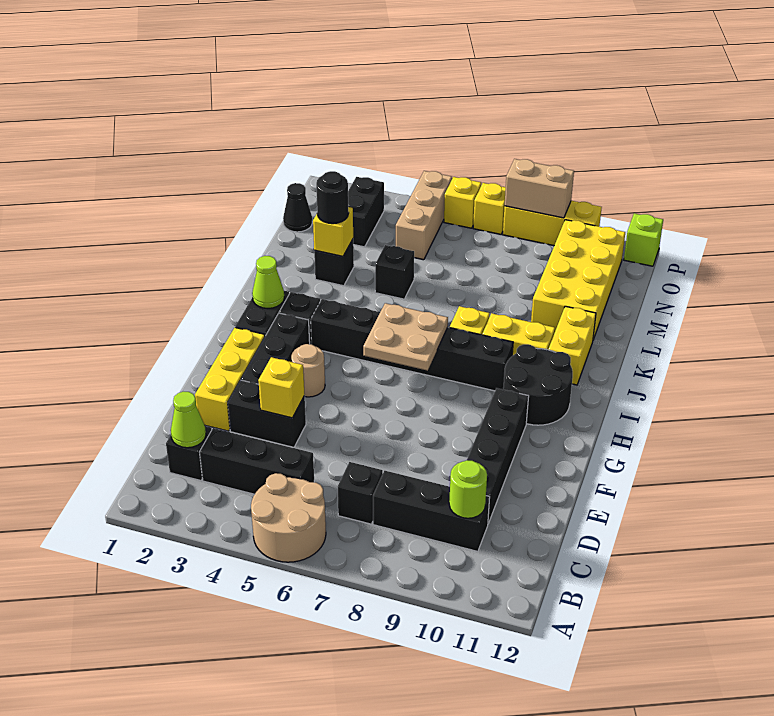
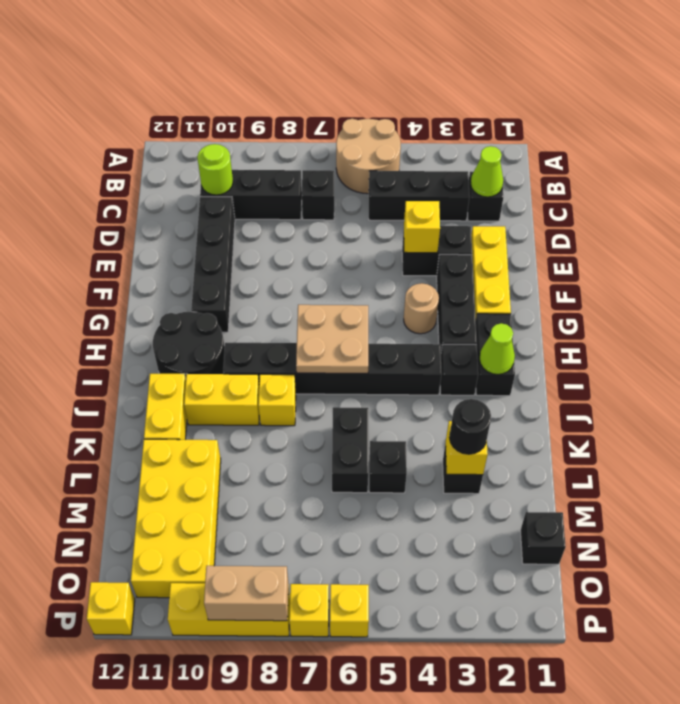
black 1x1 cone [283,183,312,232] -> black 1x1 brick [520,512,566,564]
black 1x2 brick [348,177,384,247] -> black 1x2 brick moved to [332,407,368,493]
tan 1x3 brick [396,171,452,260] -> none
lime 1x1 brick [624,213,663,266] -> yellow 1x1 brick [87,582,135,635]

